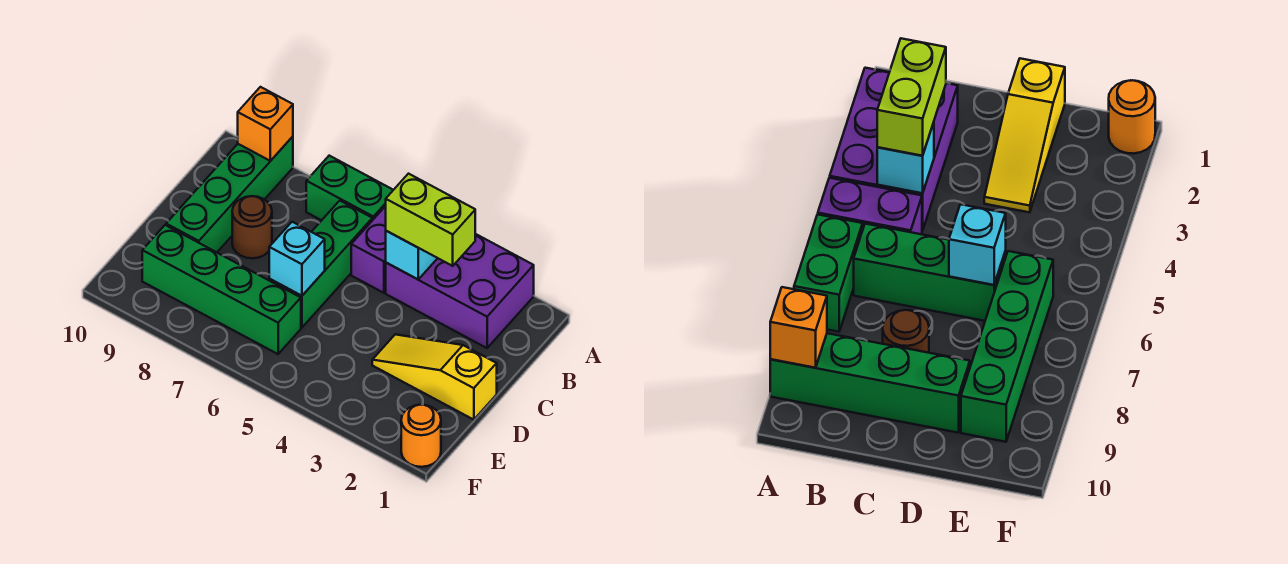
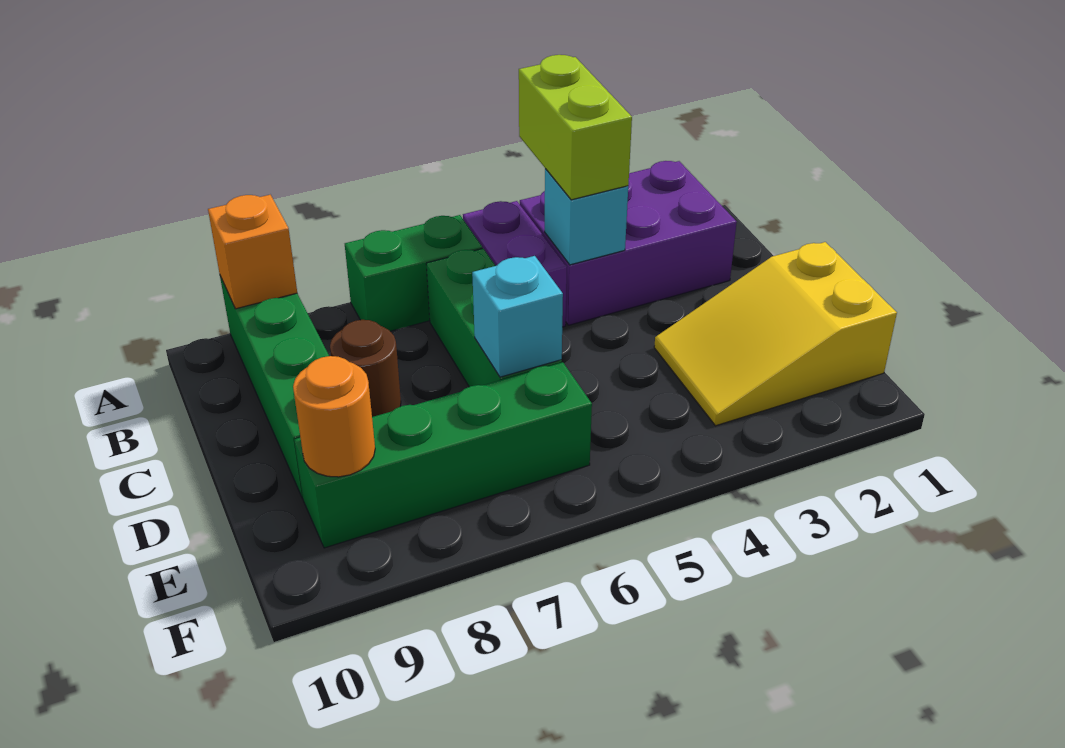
lime 1x2 brick [386,174,475,266] -> lime 1x2 brick turned to [519,55,632,200]
yellow 1x3 slope [372,334,497,420] -> yellow 2x3 slope [654,242,897,426]
orange 1x1 round brick [401,405,441,467] -> orange 1x1 round brick moved to [293,356,375,477]

